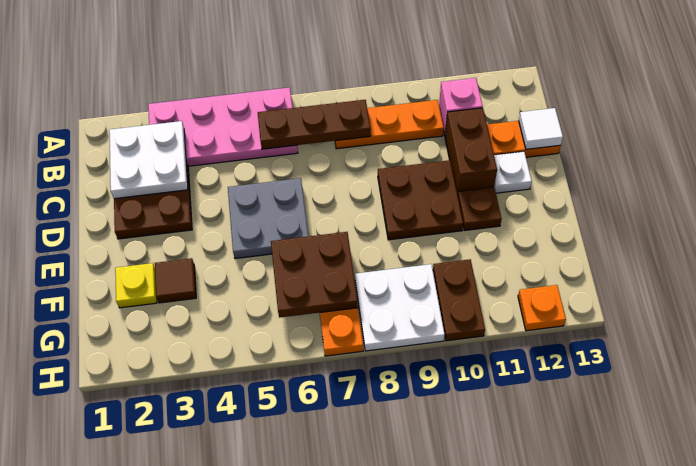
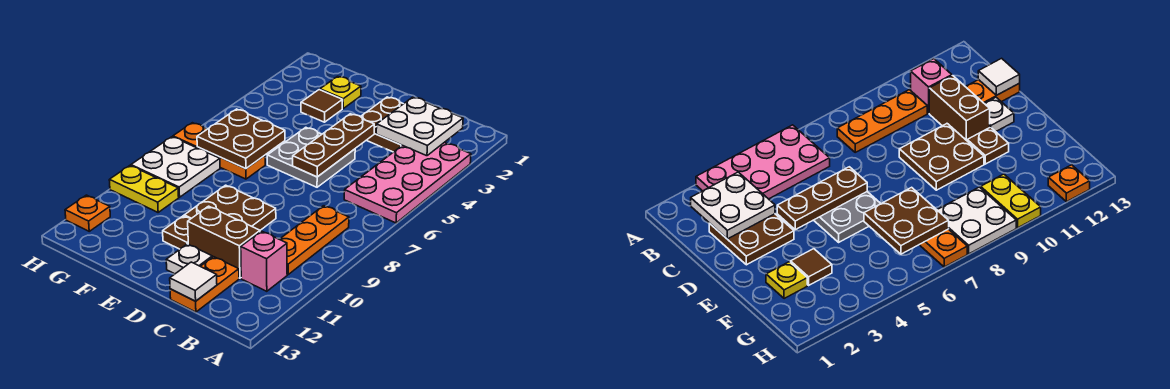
brown 1x3 plate [258,100,371,149] -> brown 1x3 plate moved to [293,114,374,177]
brown 1x2 plate [433,259,485,341] -> yellow 1x2 plate [109,166,179,212]

